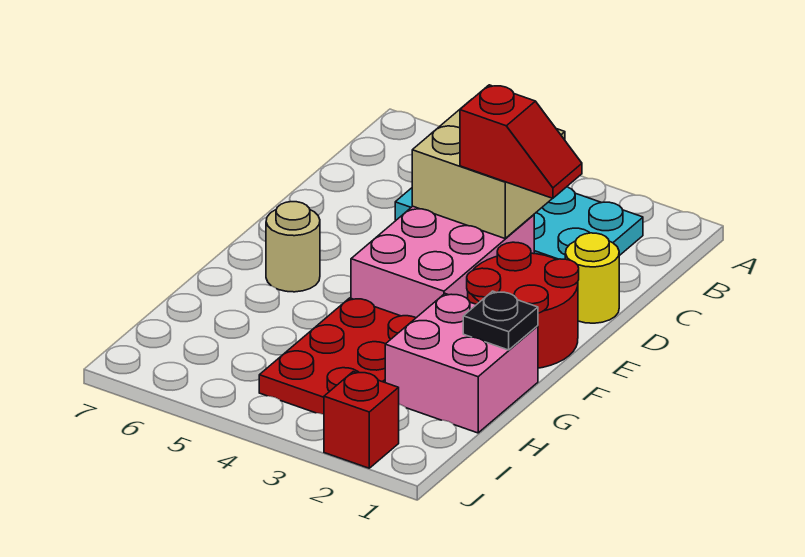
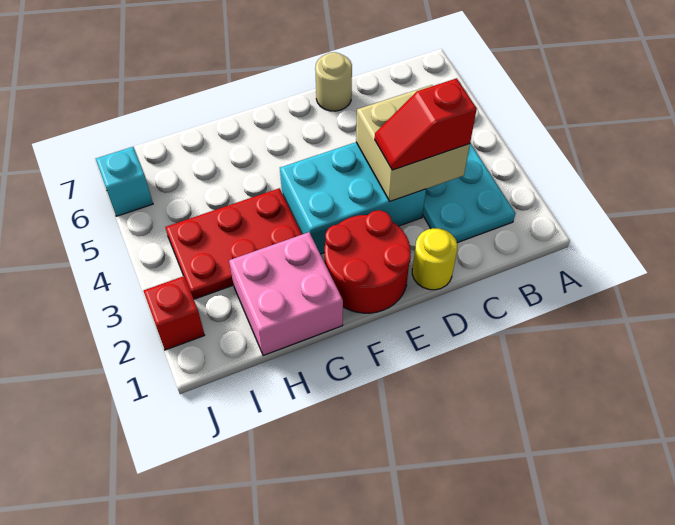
red 1x2 slope [460,85,582,199] -> red 1x2 slope turned to [375,78,477,170]
pink 2x3 brick [351,206,534,318] -> cyan 2x3 brick [280,142,426,254]
tan 1x1 round brick [266,202,320,292] -> tan 1x1 round brick moved to [315,52,352,111]
black 1x1 plate [463,291,538,350] -> none
none -> cyan 1x1 brick [96,147,153,216]

